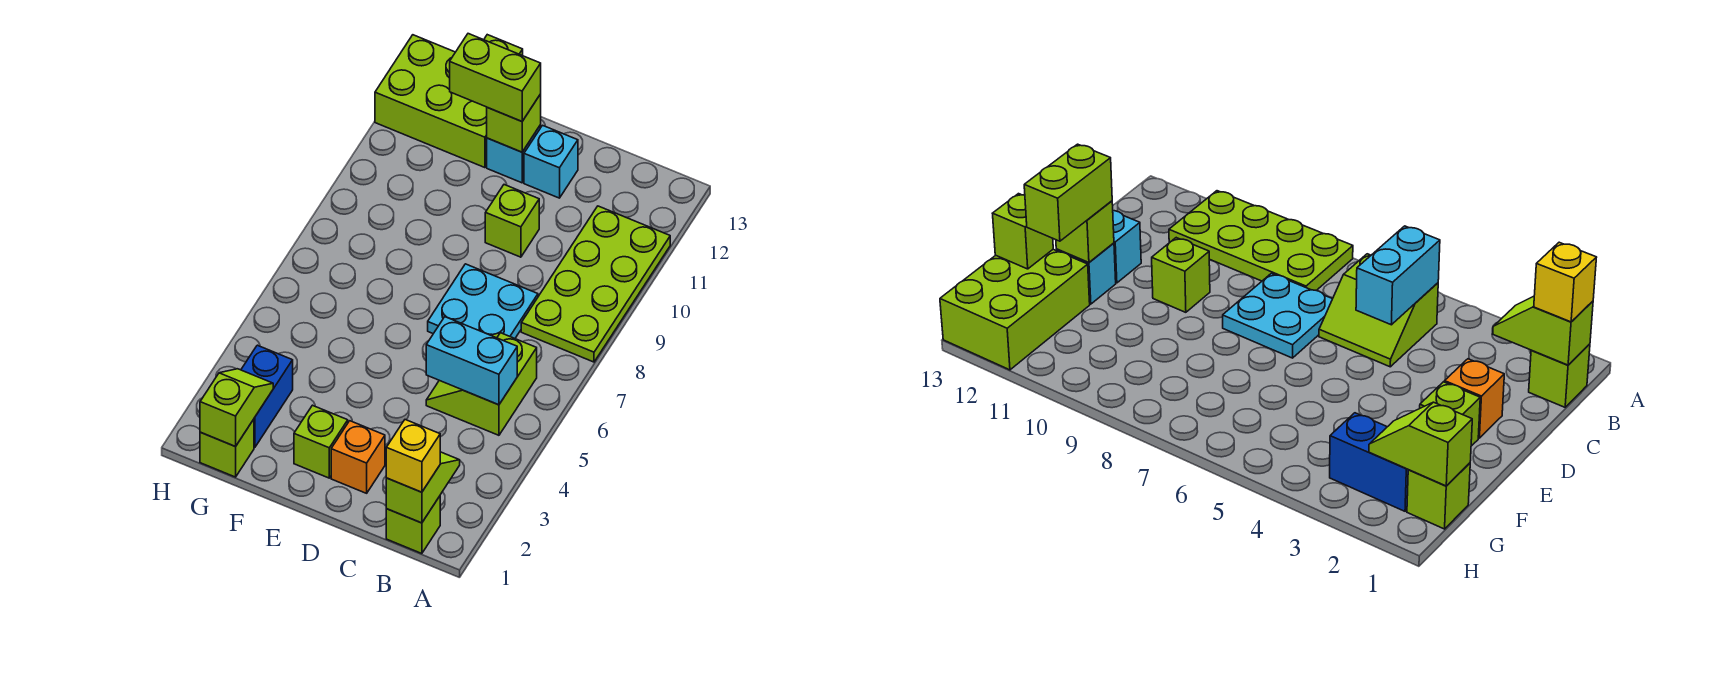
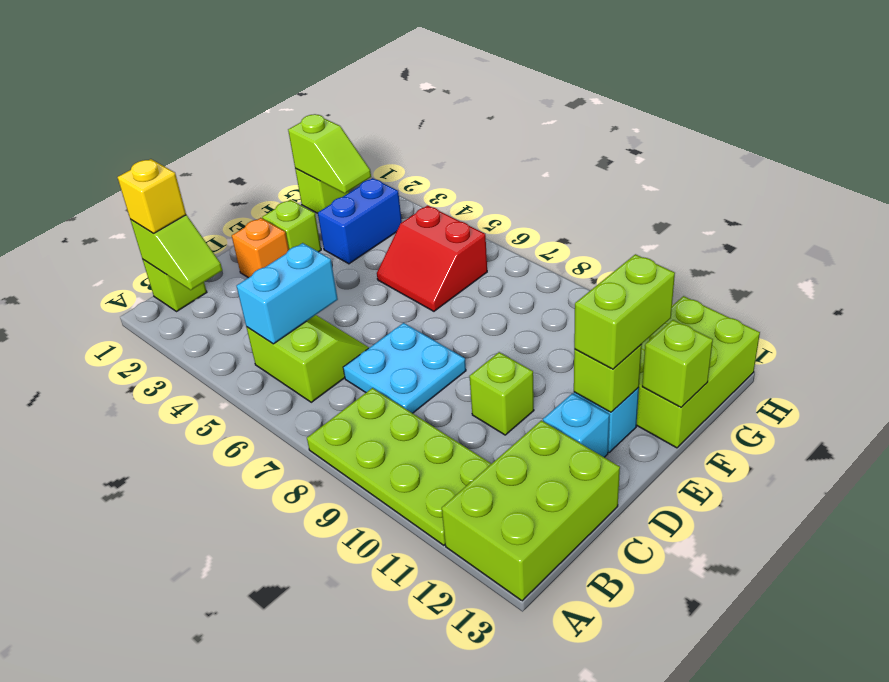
none -> lime 2x3 brick [442,420,620,601]
none -> red 2x2 slope [377,205,487,311]
blue 1x2 brick [241,345,293,448] -> blue 1x2 brick turned to [318,178,402,264]

